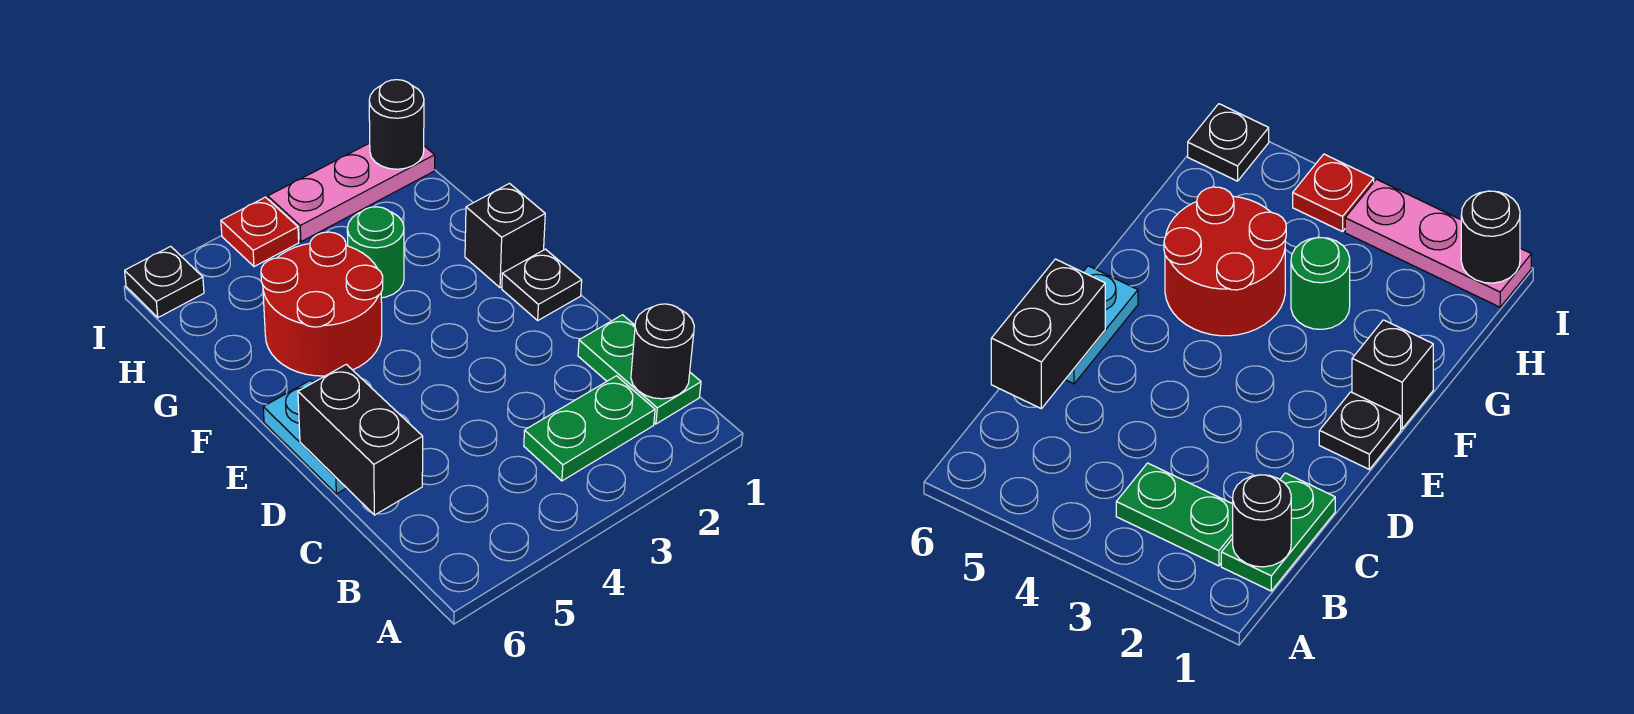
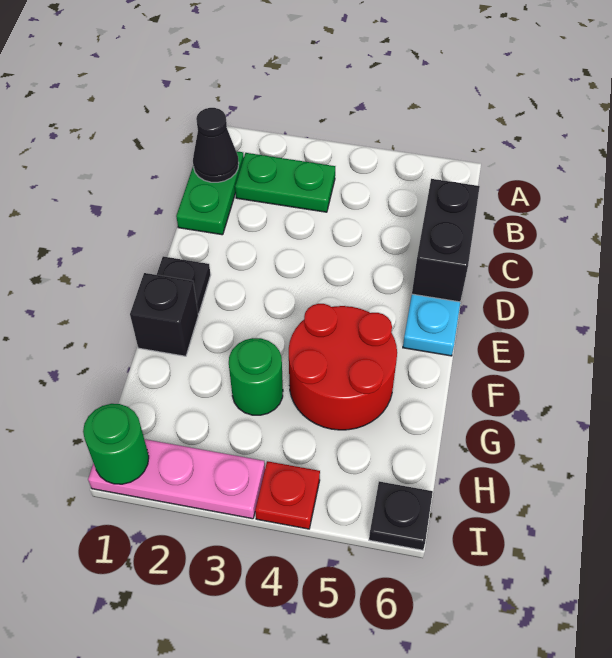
black 1x1 round brick [631,304,694,399] -> black 1x1 cone [193,108,239,182]
black 1x1 round brick [369,80,424,169] -> green 1x1 round brick [83,404,149,484]

